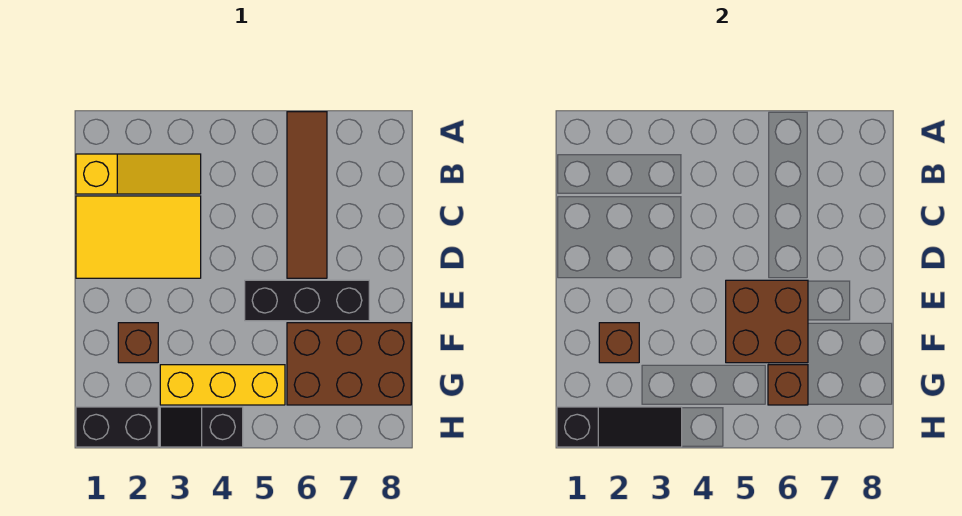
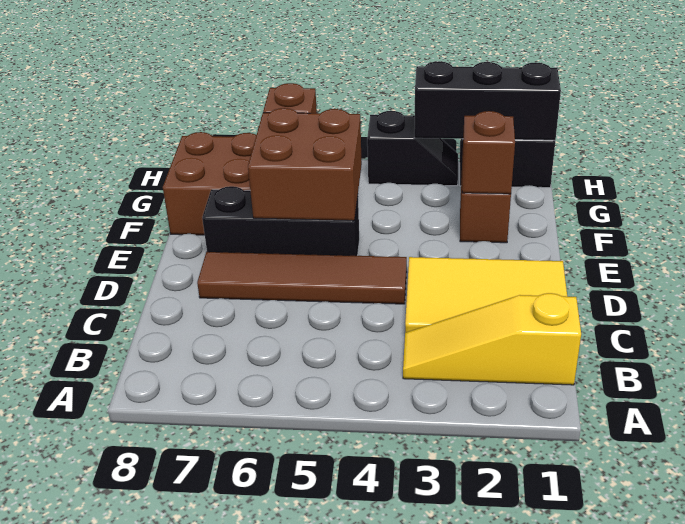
brown 1x4 tile [287,112,327,278] -> brown 1x4 tile turned to [197,252,407,304]
yellow 1x3 brick [160,365,285,405] -> none
black 1x3 slope [557,407,682,447] -> black 1x3 brick [414,61,561,140]

